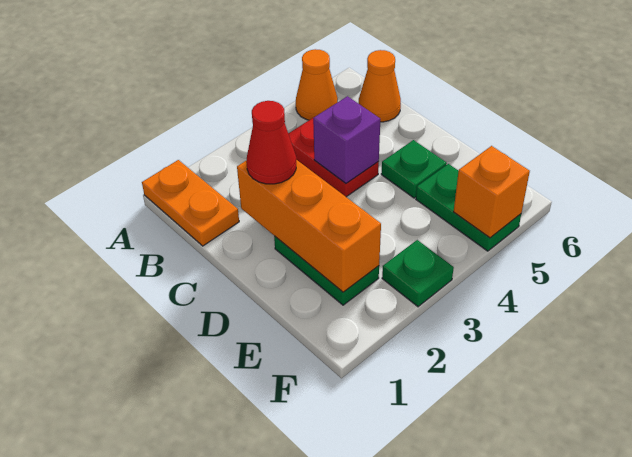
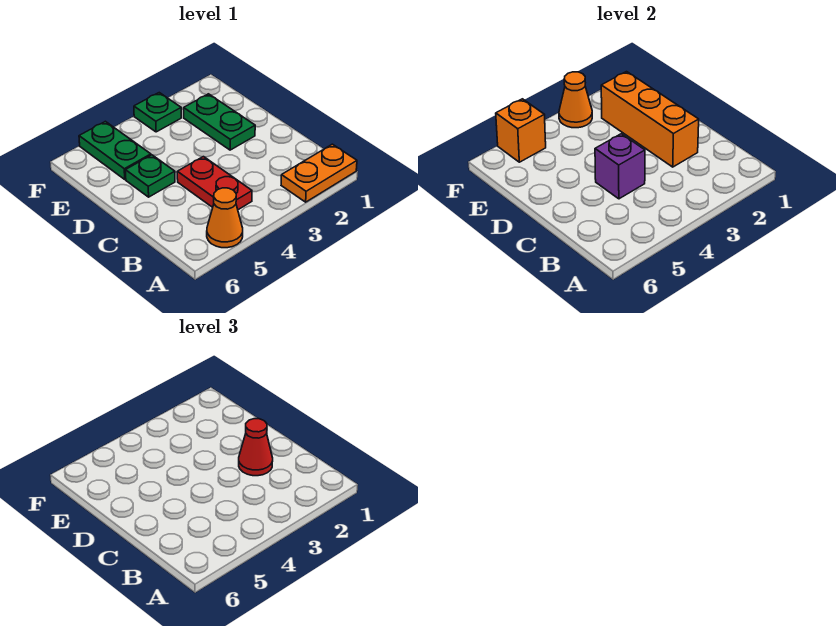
orange 1x2 plate [142,160,239,246] -> orange 1x2 plate turned to [281,144,357,202]
orange 1x1 cone [359,50,401,122] -> orange 1x1 cone moved to [559,72,592,128]

